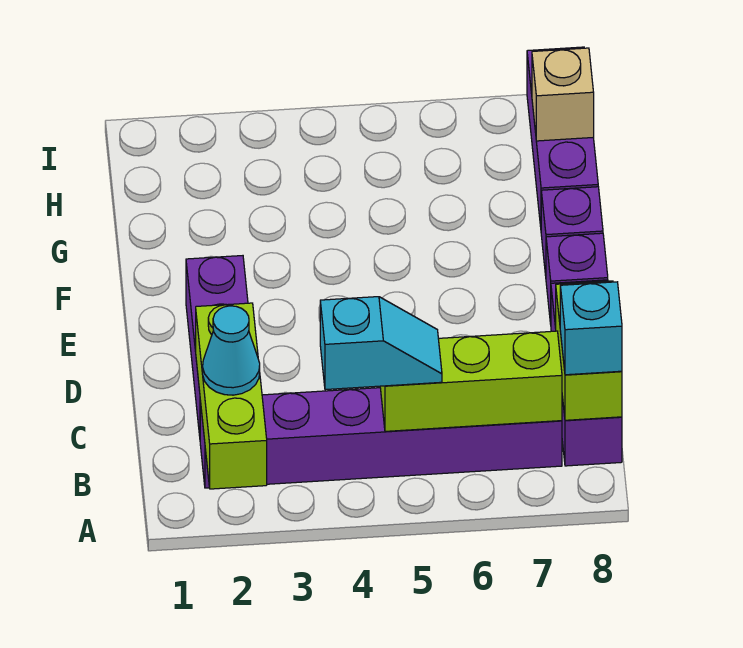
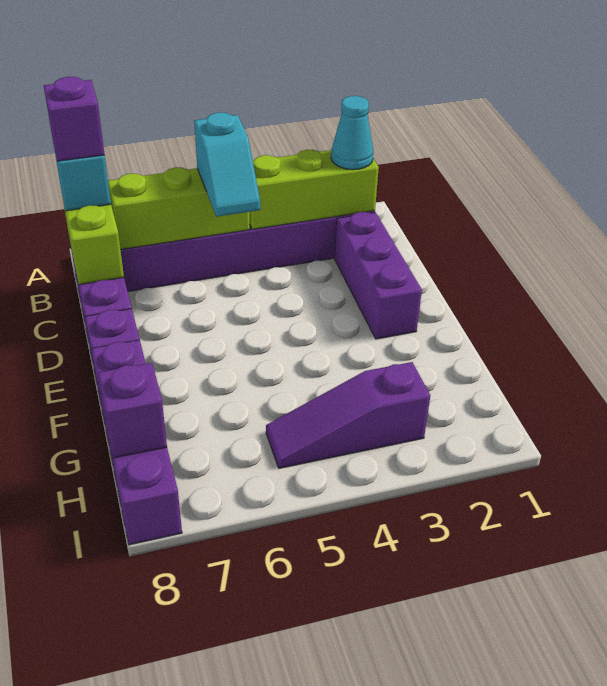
lime 1x3 brick [196,303,267,489] -> lime 1x3 brick turned to [250,150,379,229]
cyan 1x2 slope [320,297,442,390] -> cyan 1x2 slope turned to [194,113,260,217]
none -> purple 1x1 brick [44,77,105,161]
none -> purple 1x3 slope [266,362,430,468]
tan 1x1 brick [532,48,594,141] -> purple 1x1 brick [98,363,167,458]

